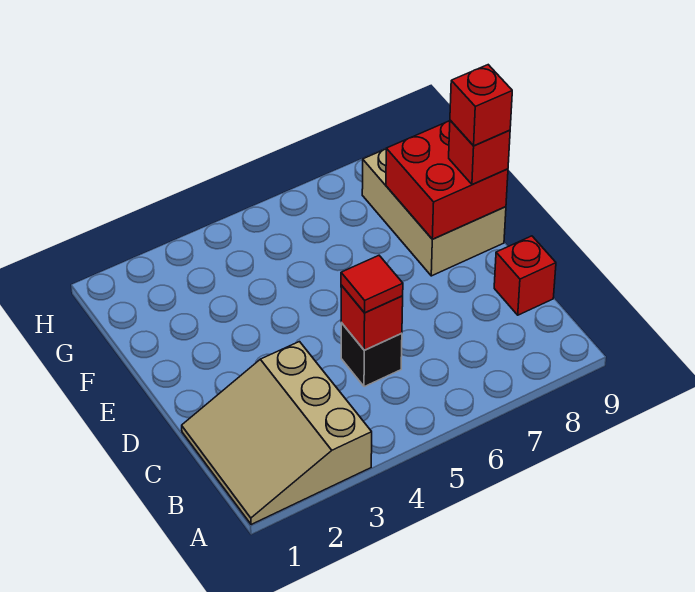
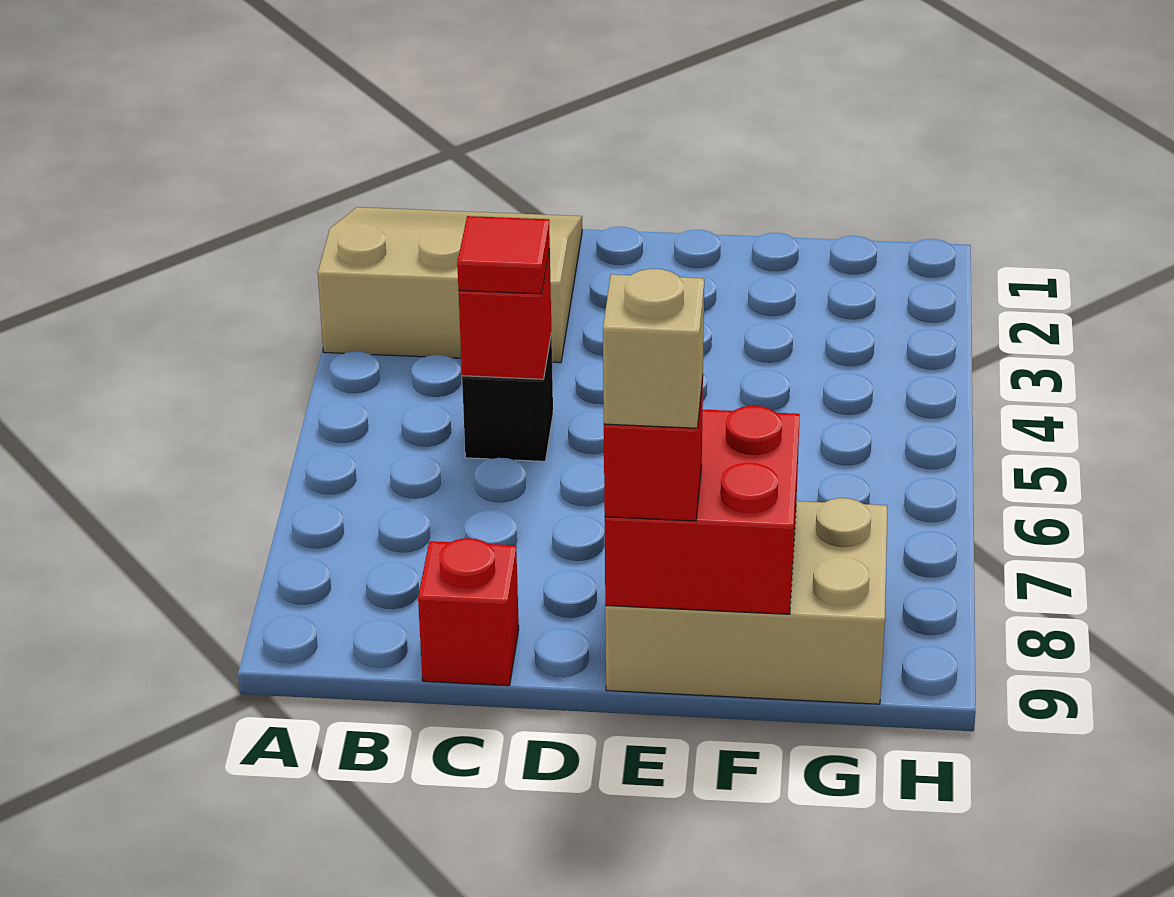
red 1x1 brick [450,65,512,146] -> tan 1x1 brick [603,269,704,428]

